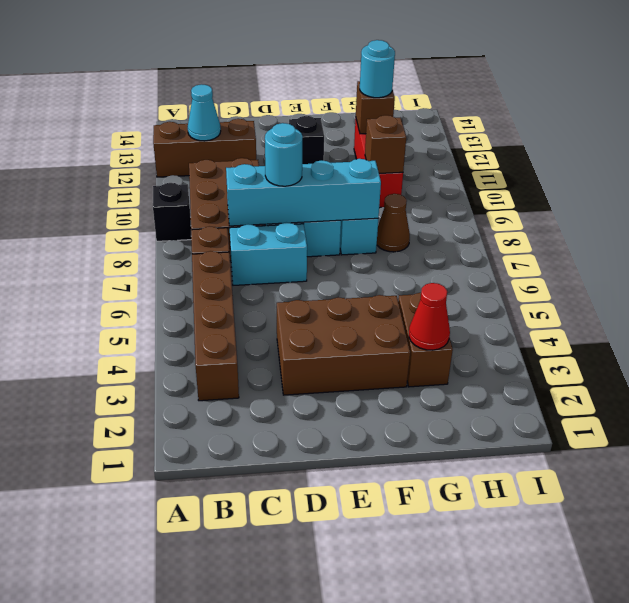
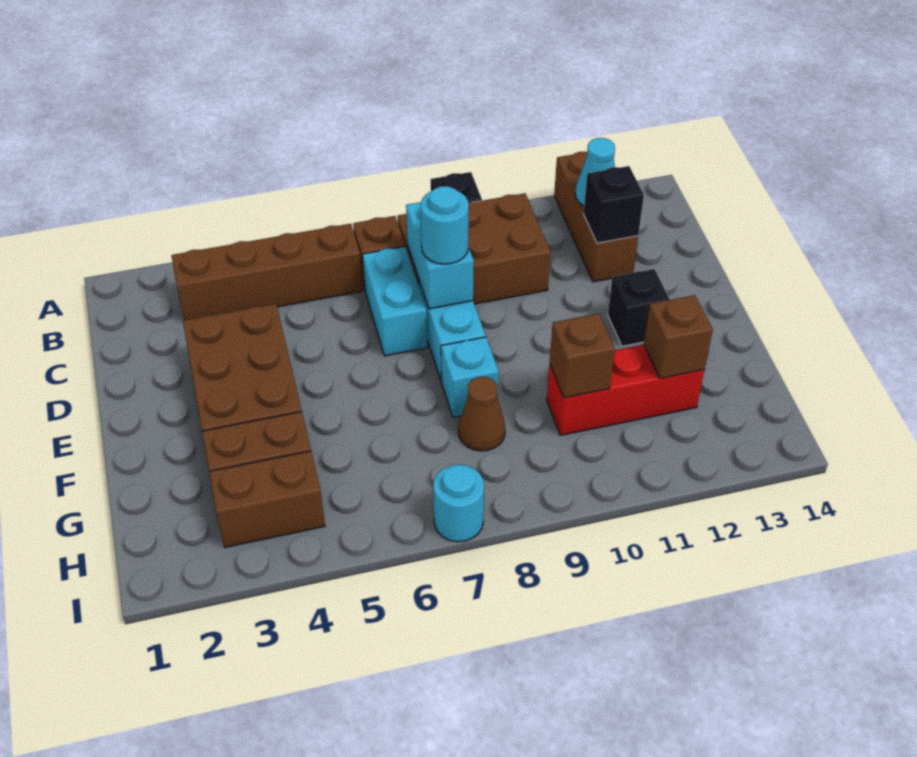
cyan 1x4 brick [226,159,381,226] -> cyan 1x2 brick [406,202,474,309]
none -> black 1x1 brick [583,166,644,243]
red 1x1 cone [409,283,450,350] -> none
cyan 1x1 round brick [360,40,395,98] -> cyan 1x1 round brick moved to [433,465,484,542]
none -> brown 1x2 brick [209,451,325,547]

